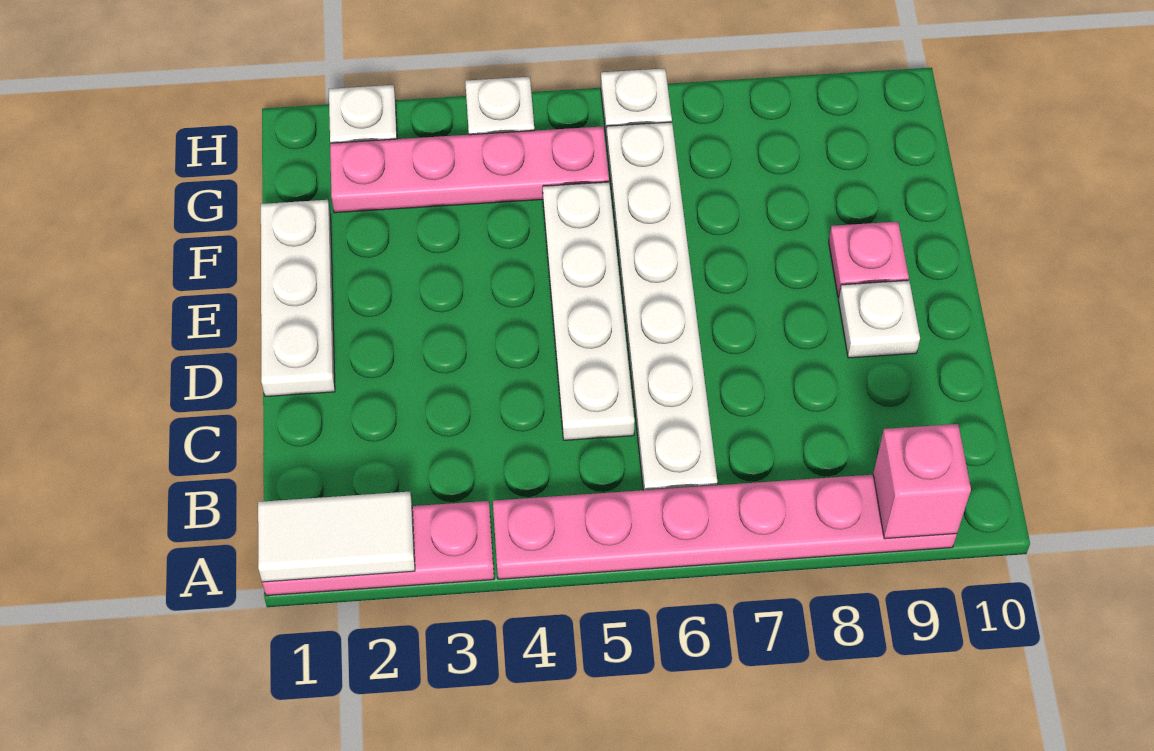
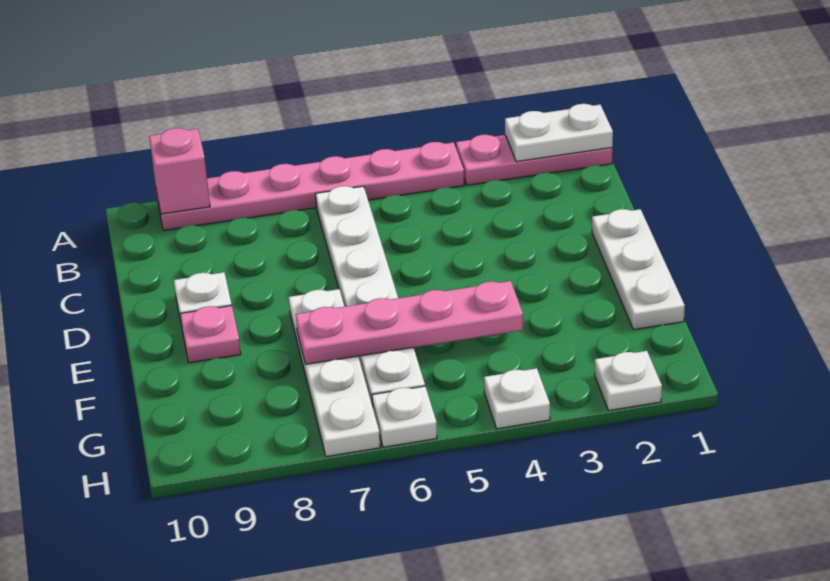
white 1x2 tile [258,492,415,582] -> white 1x2 plate [505,104,613,162]
white 1x4 plate [543,182,635,440] -> white 1x4 plate moved to [289,289,380,457]
pink 1x4 plate [330,126,609,213] -> pink 1x4 plate moved to [296,281,523,364]

